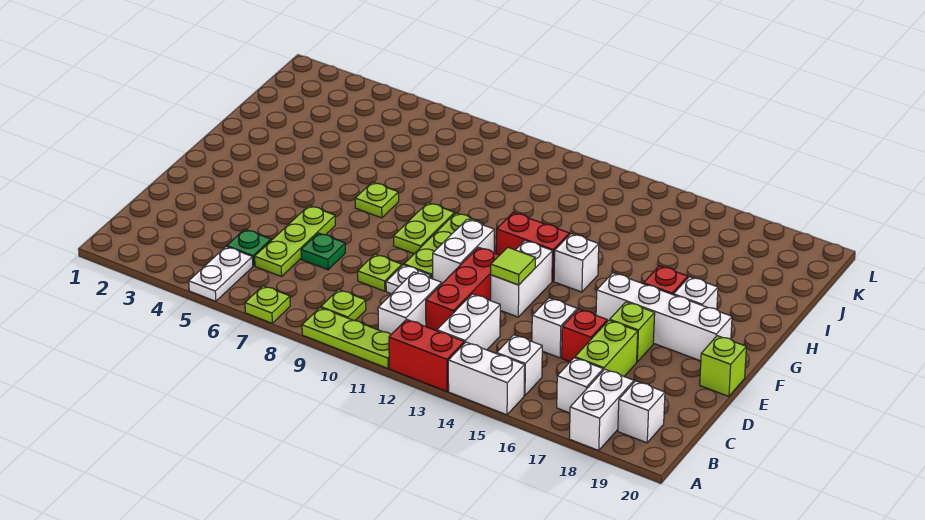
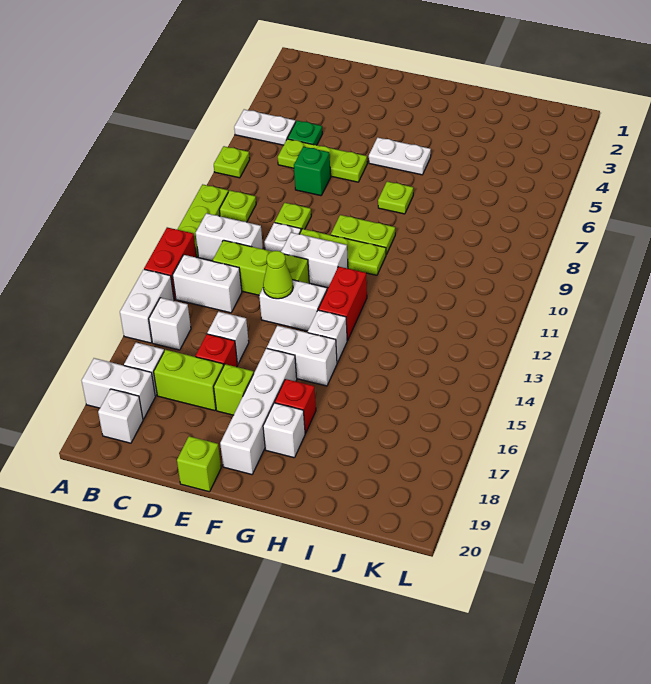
red 1x3 brick [426,247,499,331] -> lime 1x3 brick [213,240,309,295]
green 1x1 plate [301,233,345,270] -> green 1x1 brick [294,147,331,196]
lime 1x1 tile [491,247,535,285] -> lime 1x1 cone [263,251,293,299]
none -> white 1x2 plate [369,138,431,175]
none -> white 1x2 brick [267,326,337,386]

